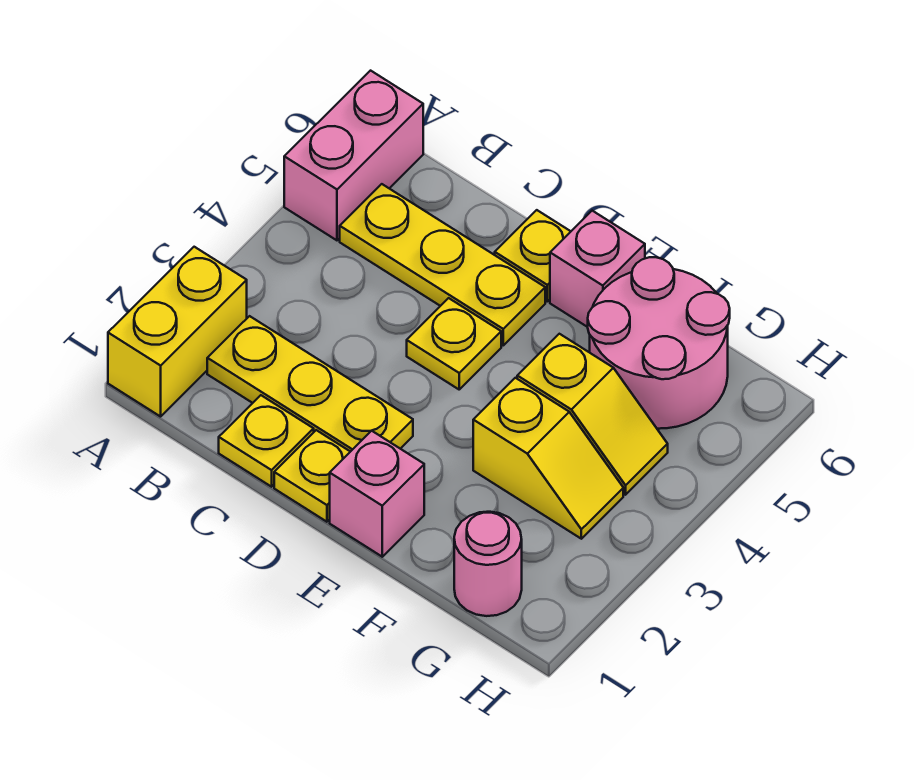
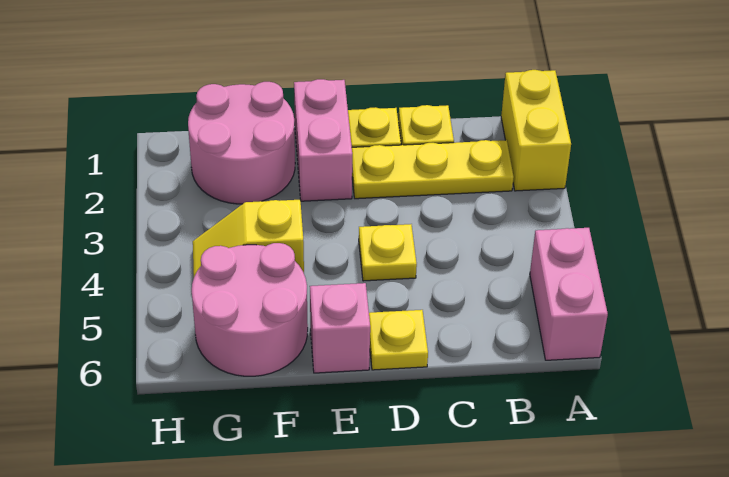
yellow 1x3 plate [340,184,545,345] -> none
pink 1x1 brick [330,431,424,557] -> pink 1x2 brick [294,79,352,201]
yellow 1x2 slope [473,378,623,539] -> none
pink 1x1 round brick [454,512,522,616] -> pink 2x2 round brick [188,82,295,204]

